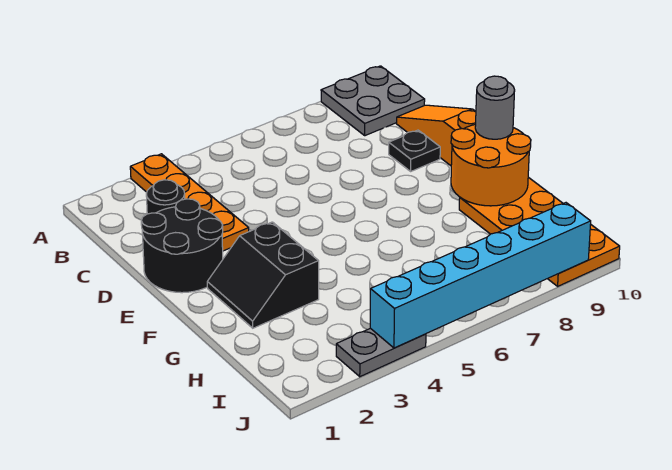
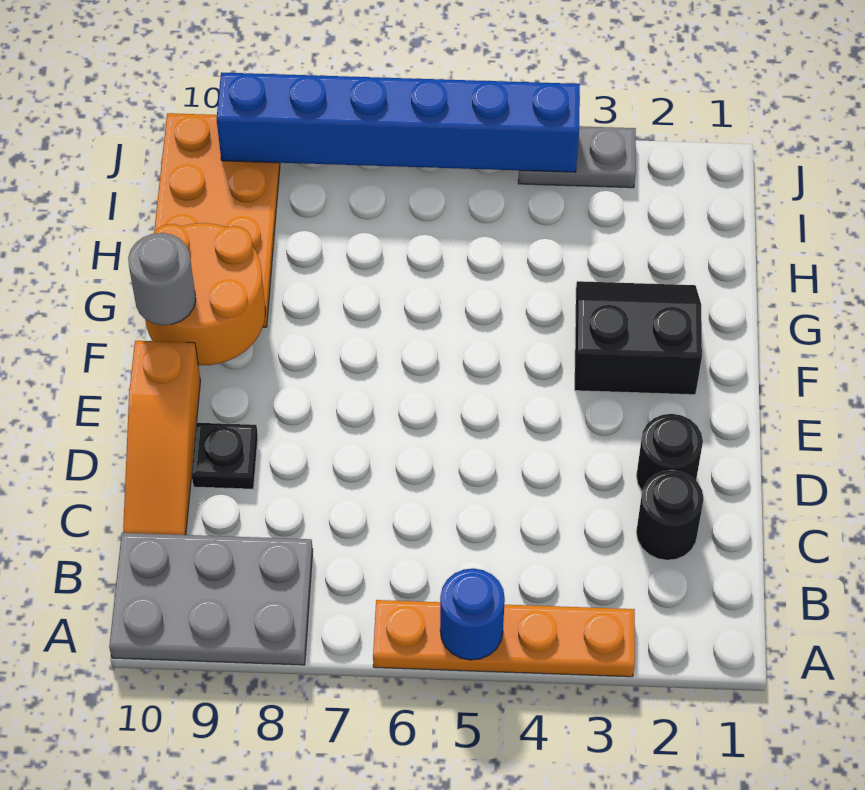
orange 1x4 plate [130,154,249,251] -> orange 1x4 plate turned to [373,600,635,677]
none -> blue 1x1 round brick [440,568,505,660]
grey 2x2 plate [321,66,425,136] -> grey 2x3 plate [109,533,313,665]
black 2x2 round brick [141,199,223,293] -> black 1x1 round brick [636,414,703,490]
black 2x2 slope [207,222,319,328] -> black 2x2 slope turned to [575,281,702,395]
cyan 1x6 brick [370,203,591,348] -> blue 1x6 brick [217,72,580,172]

